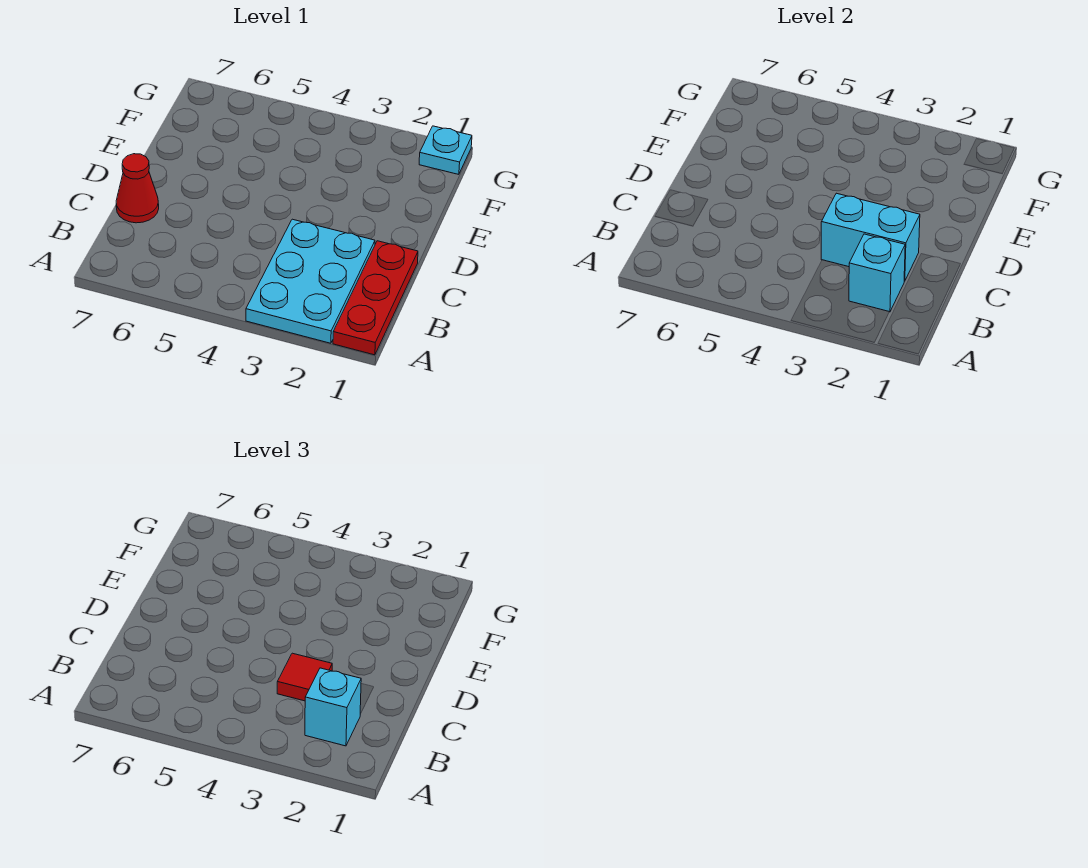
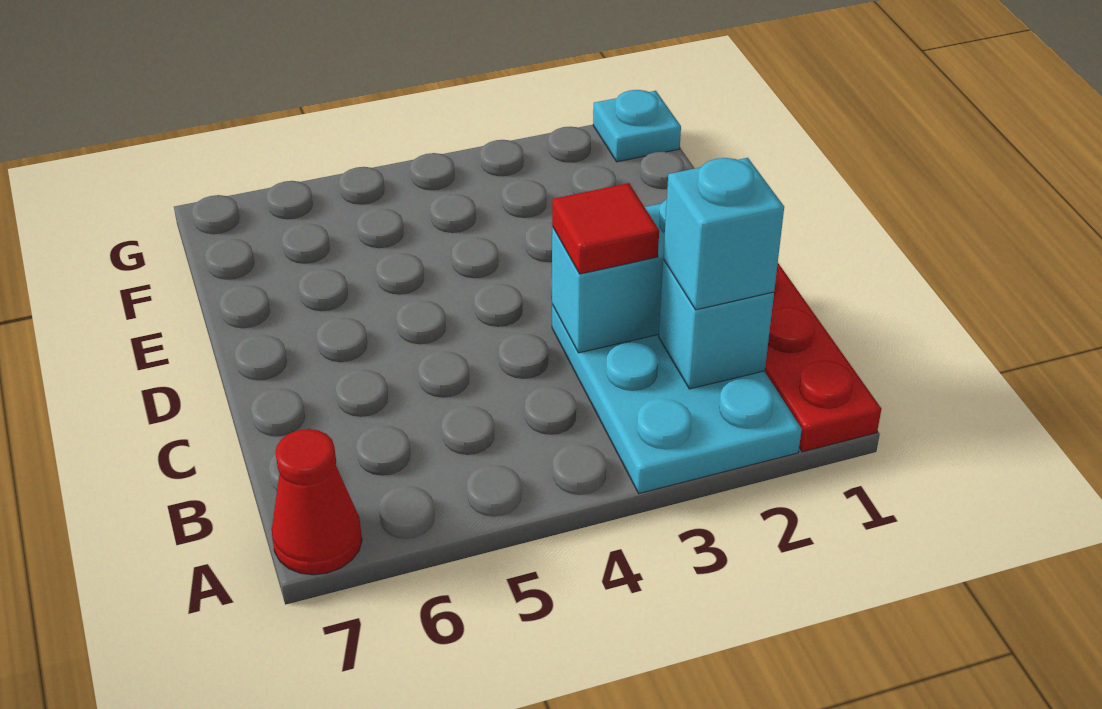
red 1x1 cone [116,154,159,223] -> red 1x1 cone moved to [272,429,362,575]

